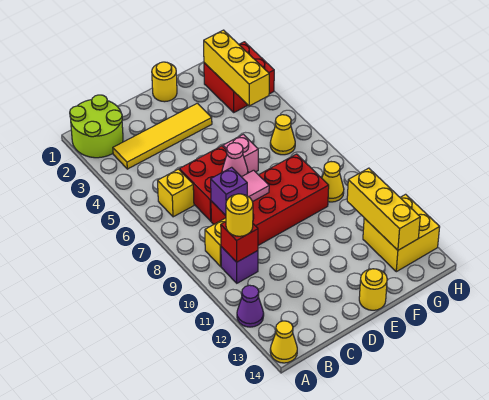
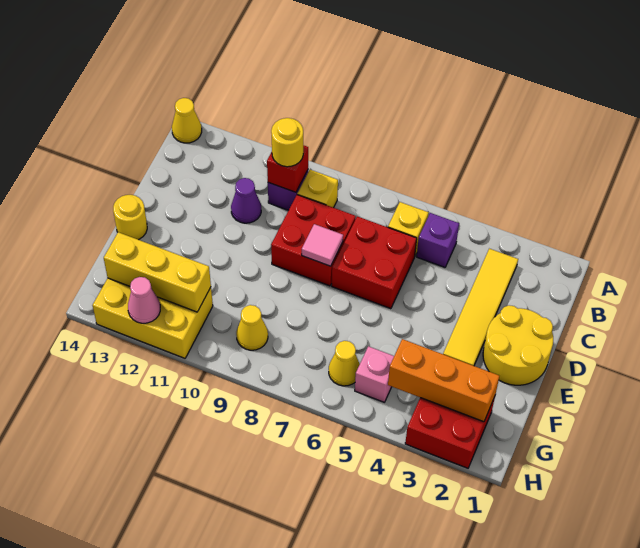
lime 2x2 round brick [70,95,123,158] -> none
purple 1x1 cone [237,285,264,327] -> purple 1x1 cone moved to [231,178,261,223]
red 2x4 brick [211,154,329,245] -> red 2x2 brick [271,195,356,286]
purple 1x1 brick [211,167,247,215] -> purple 1x1 brick moved to [417,213,459,267]
pink 1x1 cone [222,143,248,177] -> pink 1x1 cone moved to [128,277,160,323]
yellow 1x1 round brick [152,62,177,102] -> yellow 2x2 round brick [483,305,553,385]
pink 1x1 brick [223,134,258,172] -> pink 1x1 brick moved to [355,346,394,402]
yellow 1x3 brick [204,30,269,106] -> orange 1x3 brick [388,339,499,422]
yellow 2x2 brick [363,194,440,272] -> yellow 2x3 brick [92,278,213,358]

